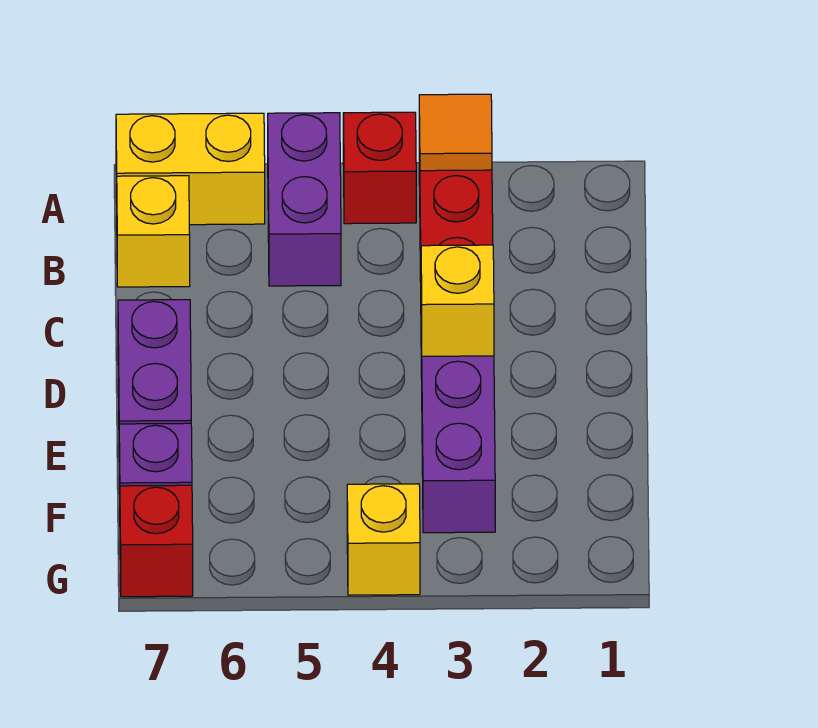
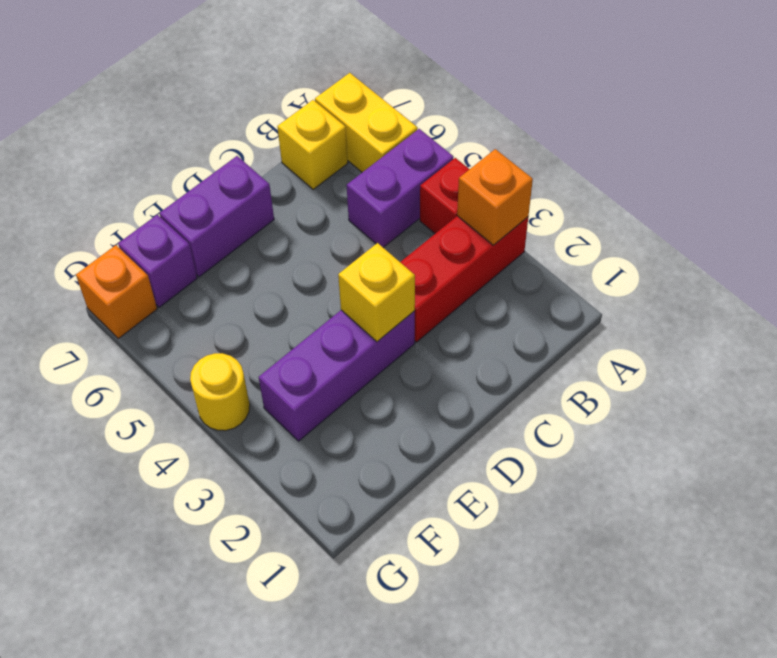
orange 1x1 tile [419,94,492,171] -> orange 1x1 brick [457,149,533,245]
yellow 1x1 brick [347,484,420,595] -> yellow 1x1 round brick [190,353,250,431]
red 1x1 brick [120,485,193,597] -> orange 1x1 brick [76,245,157,339]

